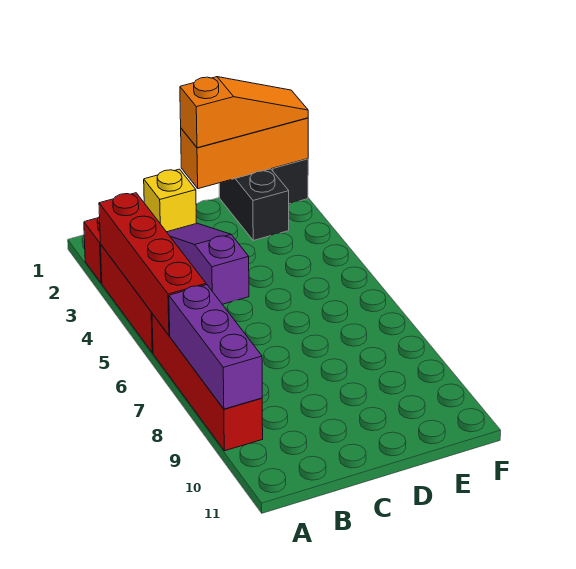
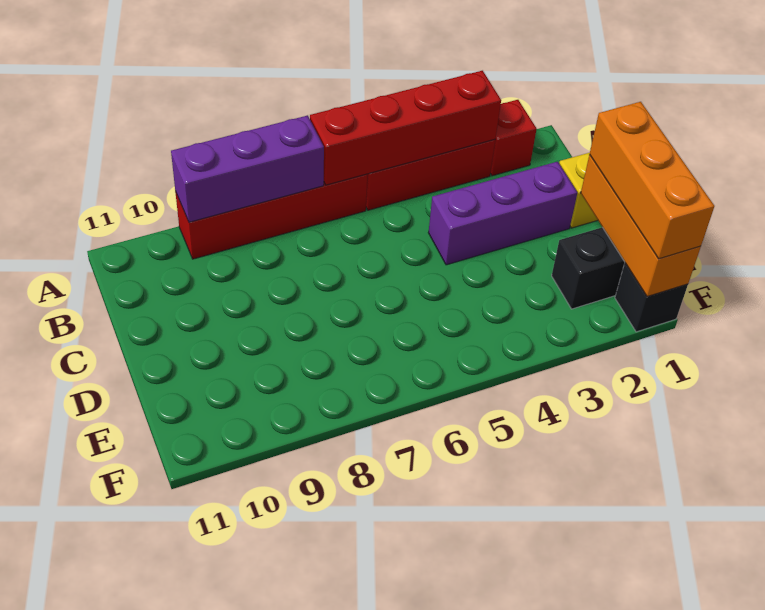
purple 1x3 slope [167,223,249,304] -> purple 1x3 brick [428,162,577,265]
orange 1x3 slope [180,77,308,148] -> orange 1x3 brick [590,102,714,259]

